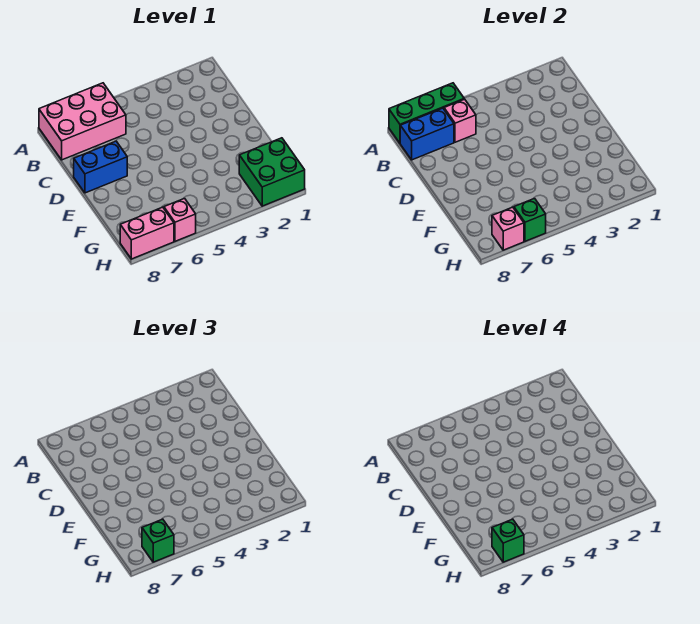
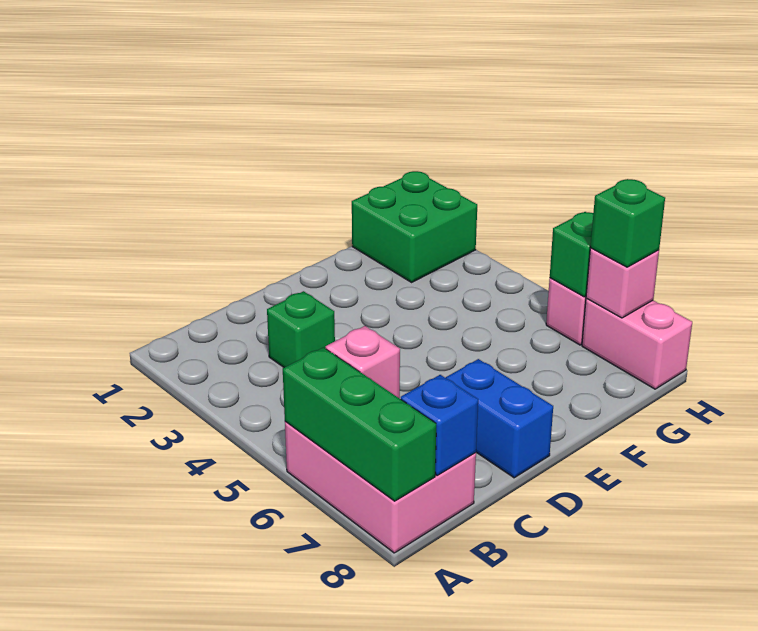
blue 1x2 brick [400,108,454,160] -> blue 1x1 brick [401,375,478,476]
green 1x1 brick [492,519,524,562] -> green 1x1 brick moved to [267,291,335,367]

